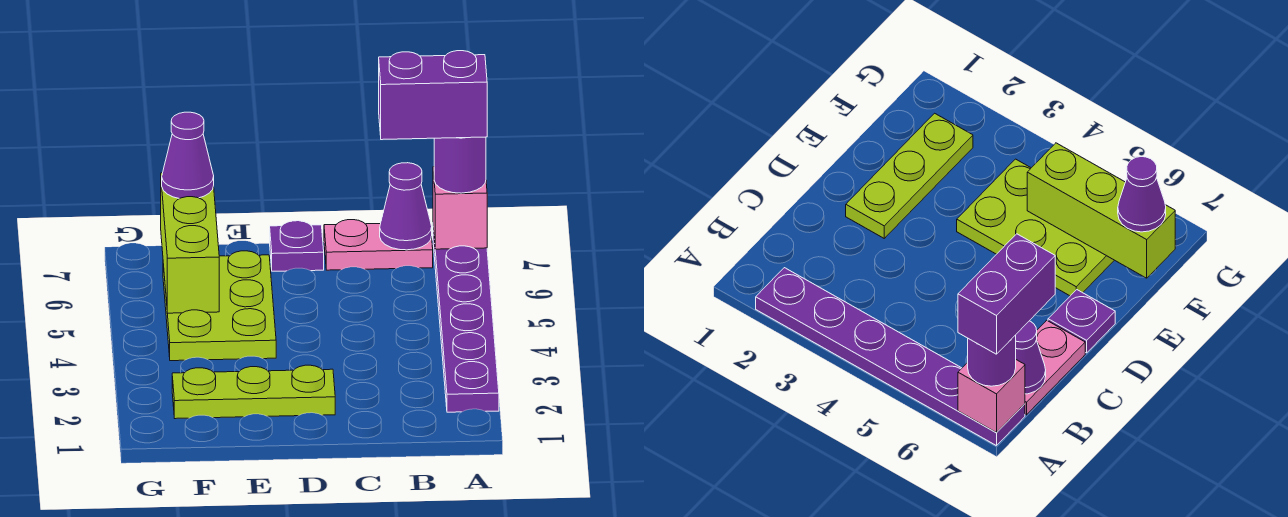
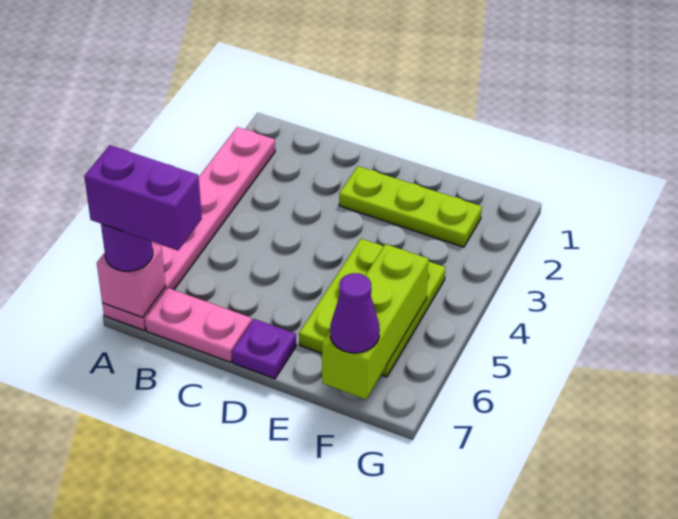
purple 1x6 plate [433,227,499,412] -> pink 1x6 plate [102,127,275,330]
purple 1x1 cone [380,163,432,250] -> none

